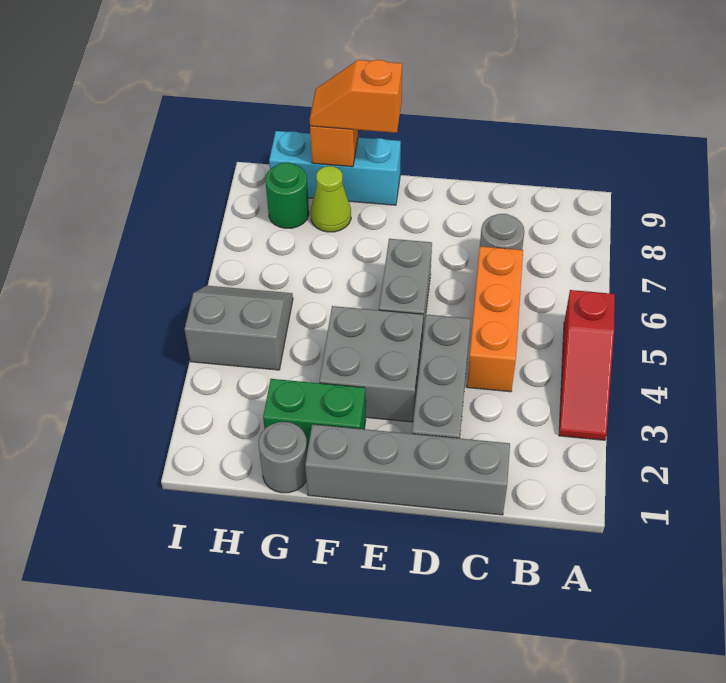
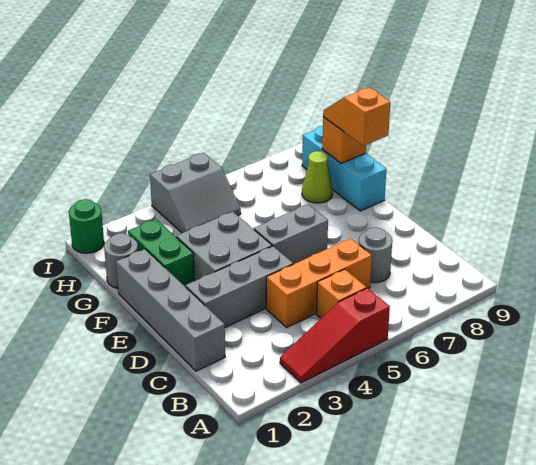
none -> orange 1x1 brick [317,269,366,318]
grey 2x2 slope [184,286,293,370] -> grey 2x2 slope turned to [150,153,241,233]
green 1x1 round brick [265,163,309,228] -> green 1x1 round brick moved to [69,199,104,253]

